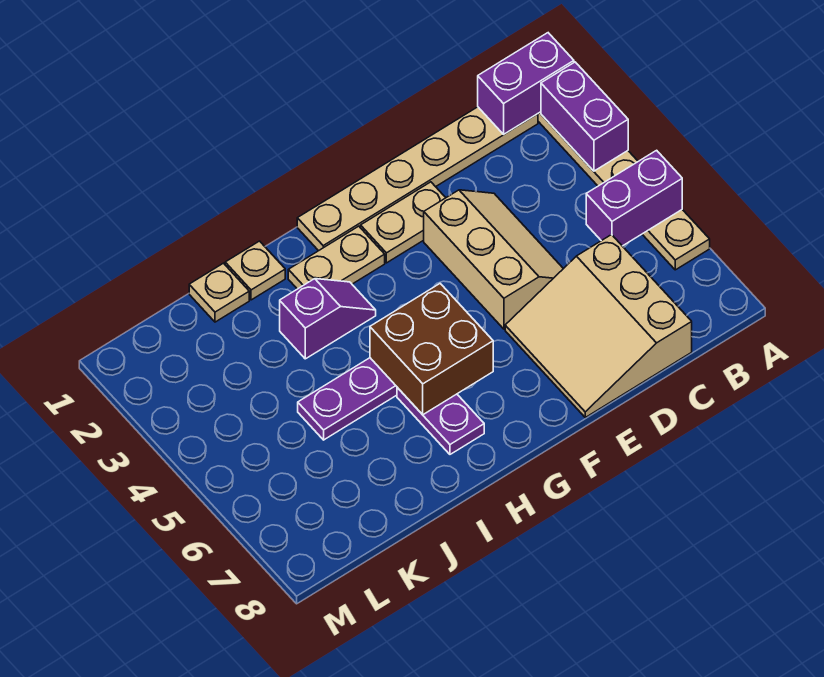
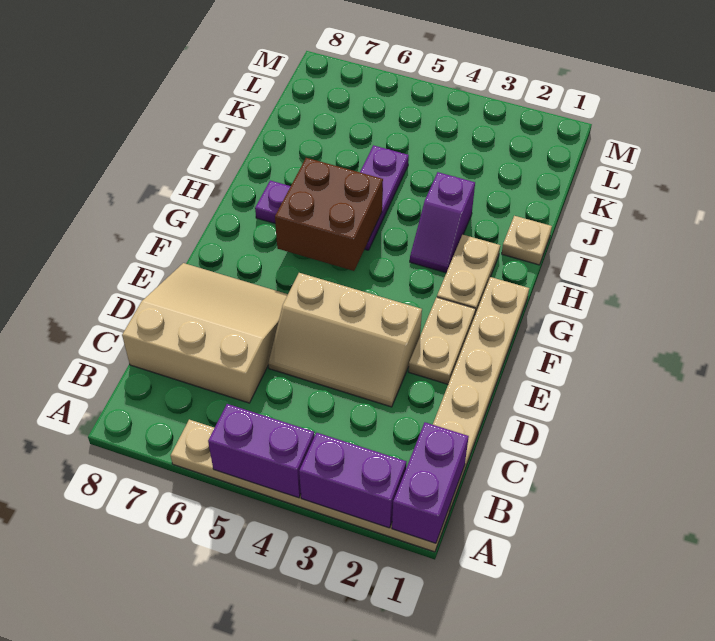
purple 1x2 brick [586,150,682,246] -> purple 1x2 brick turned to [208,404,314,498]
tan 1x1 plate [189,263,249,322] -> none

